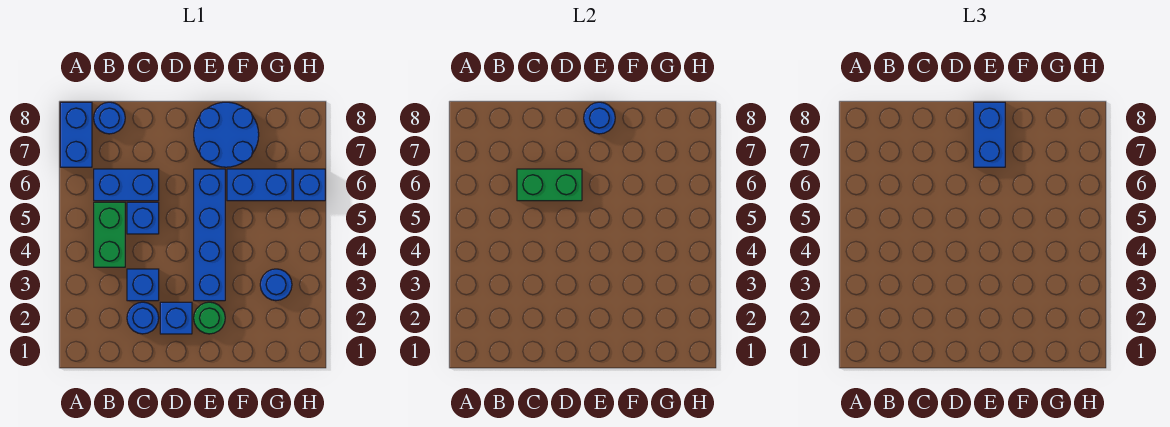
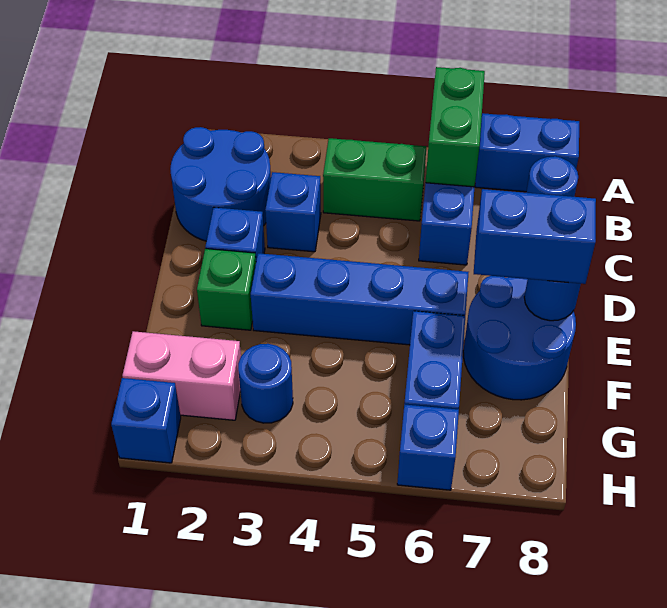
blue 1x1 round brick [127,302,159,334] -> blue 2x2 round brick [170,127,271,241]
blue 1x1 brick [127,202,159,234] -> blue 1x1 brick moved to [111,378,181,463]
green 1x2 brick [517,169,582,201] -> green 1x2 brick moved to [426,67,485,187]
green 1x1 round brick [194,302,225,334] -> green 1x1 brick [197,249,256,330]
none -> pink 1x2 brick [122,331,241,420]

